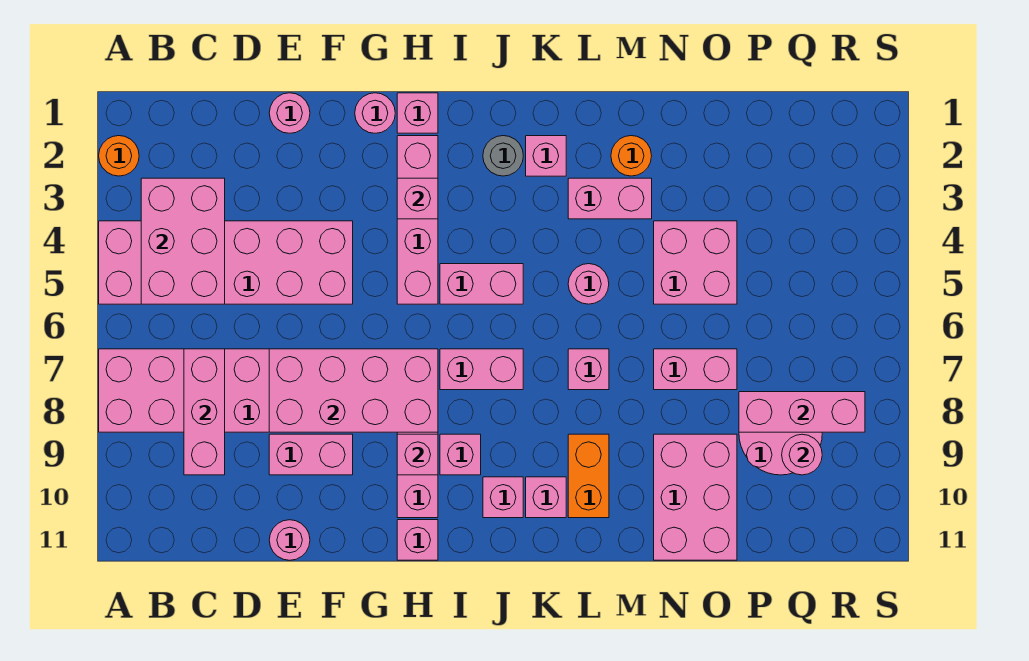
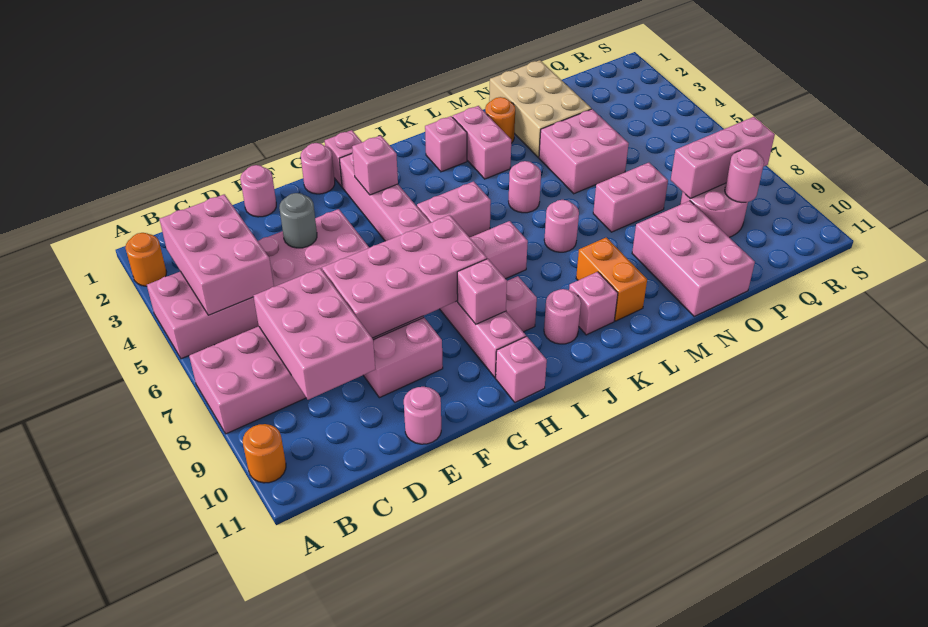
none -> orange 1x1 round brick [243,424,286,483]
pink 1x3 brick [184,349,225,475] -> pink 2x3 brick [253,268,375,400]
grey 1x1 round brick [483,136,523,176] -> grey 1x1 round brick moved to [279,193,317,248]
pink 1x1 brick [483,477,523,518] -> pink 1x1 round brick [544,289,581,344]
pink 1x2 brick [568,178,652,219] -> pink 1x2 brick turned to [453,106,511,179]
pink 1x1 brick [568,349,609,390] -> pink 1x1 round brick [544,200,579,252]
none -> tan 2x3 brick [489,60,591,157]

